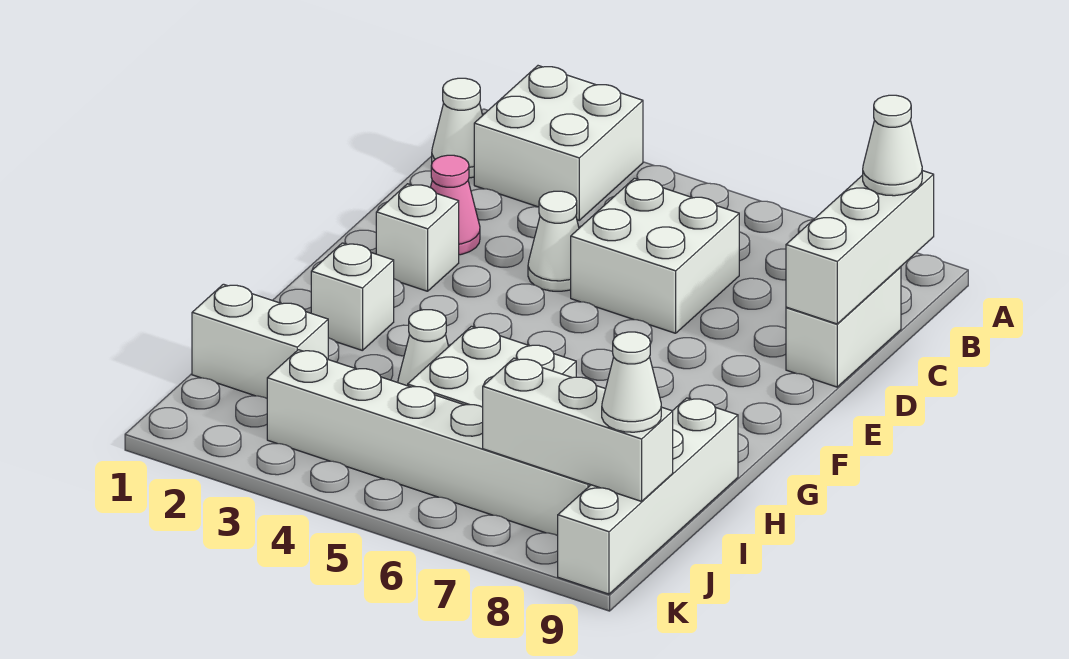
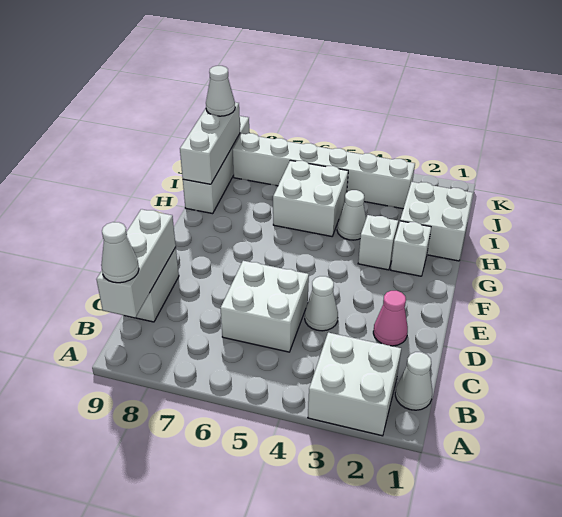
white 1x1 brick [376,184,459,291] -> white 1x1 brick moved to [358,215,398,270]
white 1x2 brick [192,284,328,398] -> white 2x2 brick [400,182,473,261]
white 1x3 brick [483,358,673,501] -> white 1x3 brick turned to [180,102,240,184]

